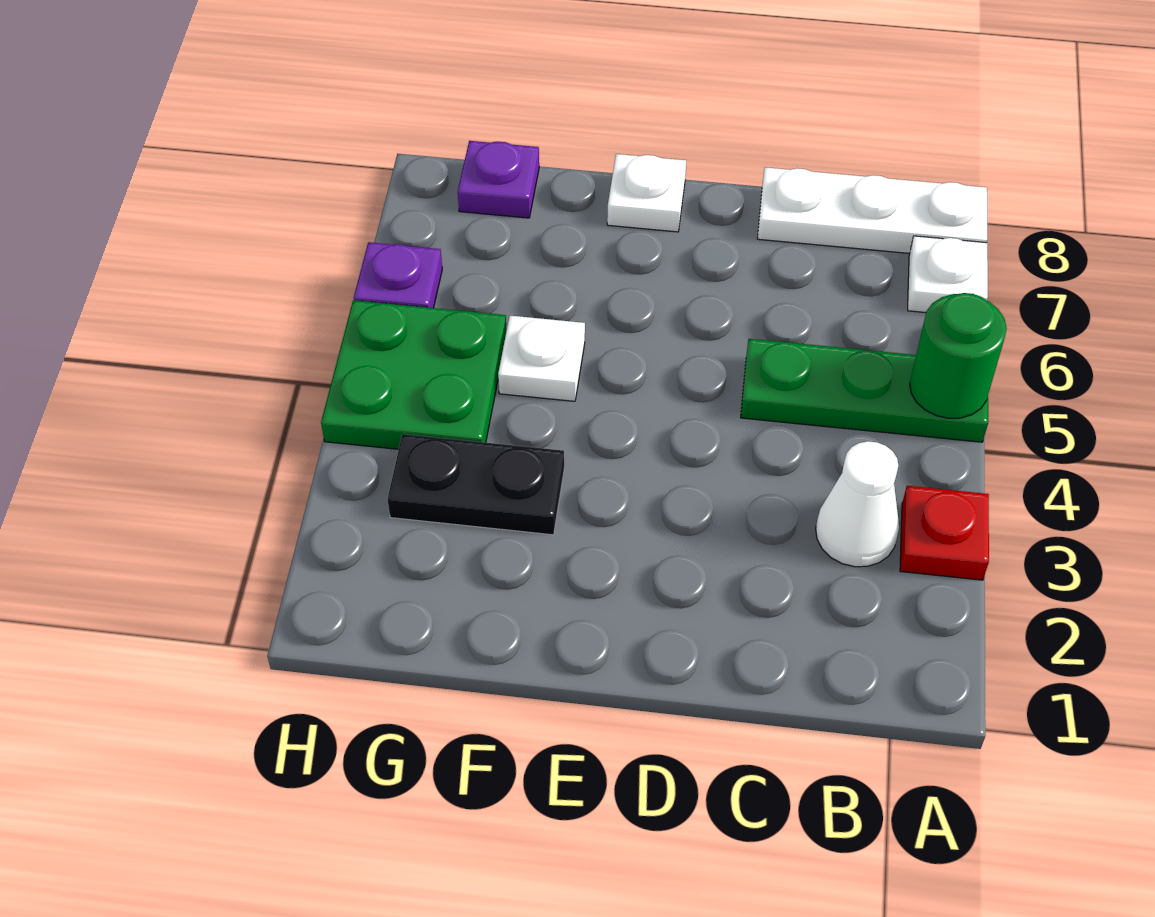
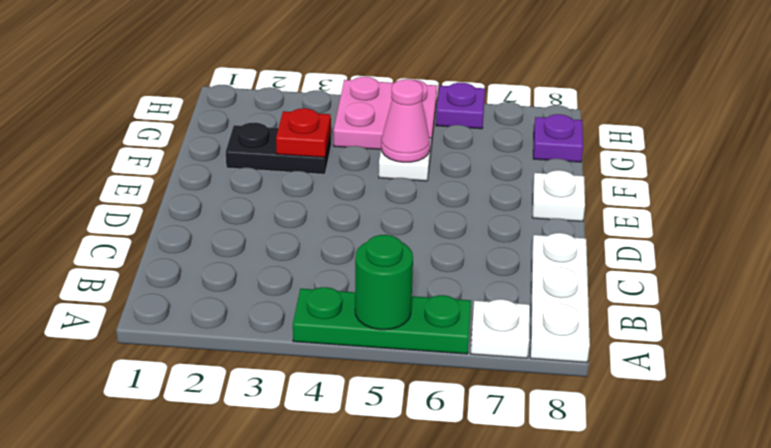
red 1x1 plate [900,486,989,580] -> red 1x1 plate moved to [276,108,331,157]
green 1x3 plate [741,339,988,442] -> green 1x3 plate turned to [293,287,471,354]
white 1x1 cone [816,441,899,567] -> none
black 1x2 plate [388,434,564,535] -> black 1x2 plate turned to [226,122,331,174]
none -> pink 1x1 cone [381,79,430,162]
green 2x2 plate [321,300,507,449] -> pink 2x2 plate [334,77,437,149]

